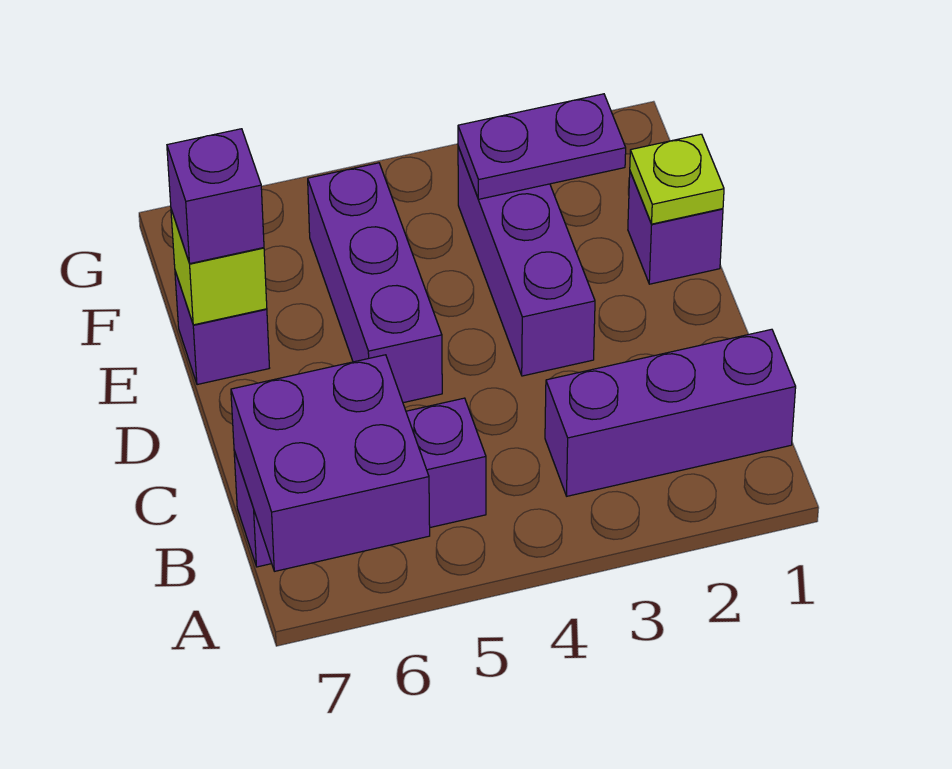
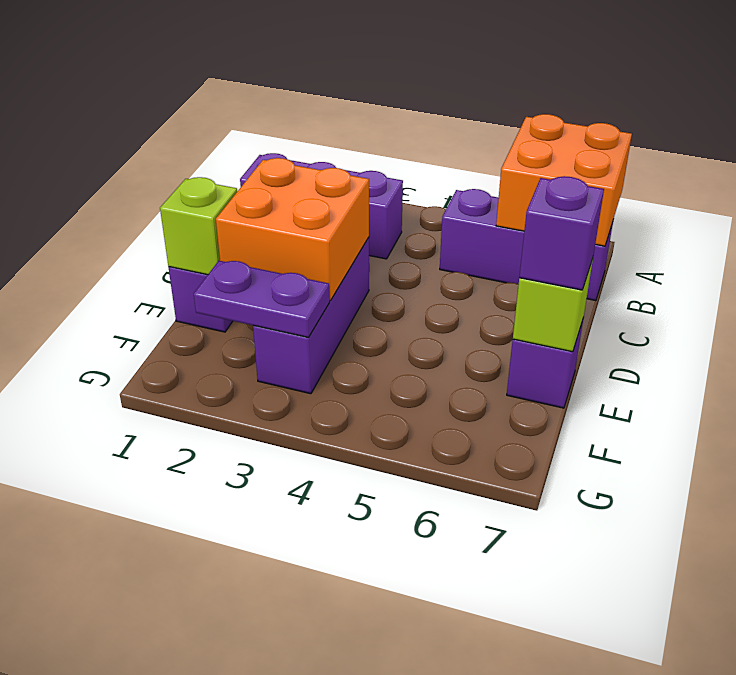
purple 2x2 brick [231,355,430,571] -> orange 2x2 brick [496,114,632,246]
none -> orange 2x2 brick [216,158,369,301]
purple 1x3 brick [308,163,442,403] -> none
lime 1x1 plate [630,134,724,224] -> lime 1x1 brick [160,177,237,275]

